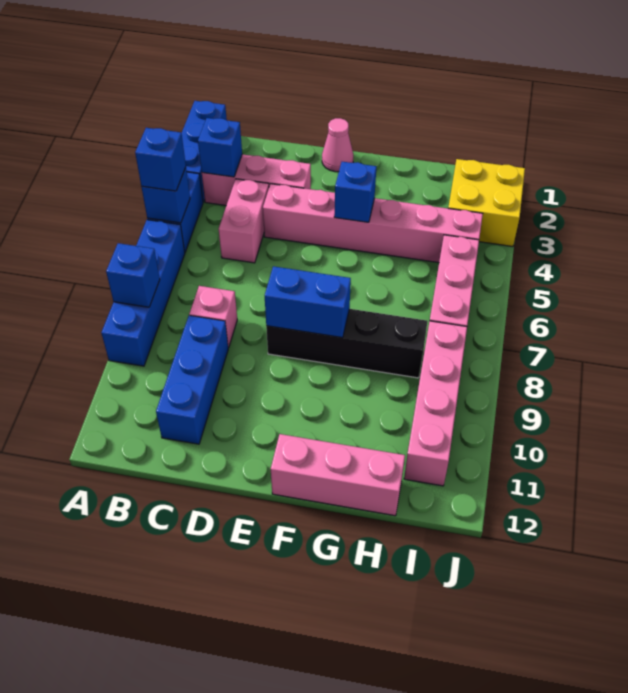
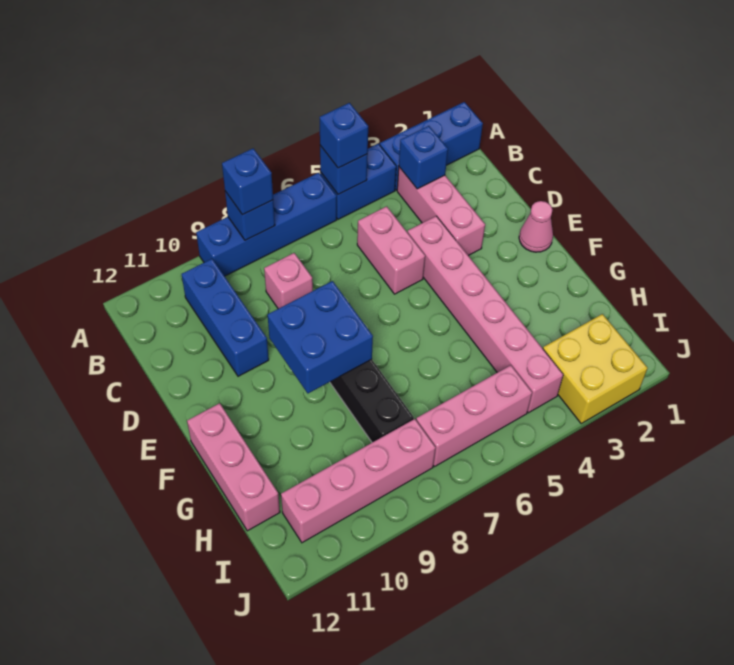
pink 1x2 brick [219,179,269,263] -> pink 1x2 brick turned to [357,206,425,294]
blue 1x3 brick [156,316,229,444] -> blue 1x3 brick turned to [182,259,269,376]
blue 1x2 brick [265,266,351,338] -> blue 2x2 brick [268,281,373,393]
blue 1x1 brick [334,162,376,222] -> blue 1x1 brick moved to [222,148,273,215]

